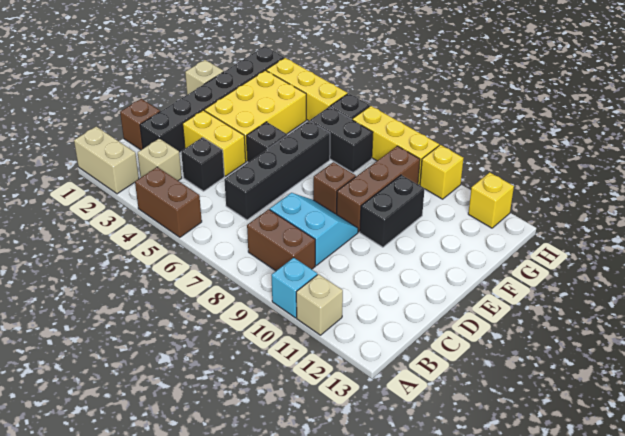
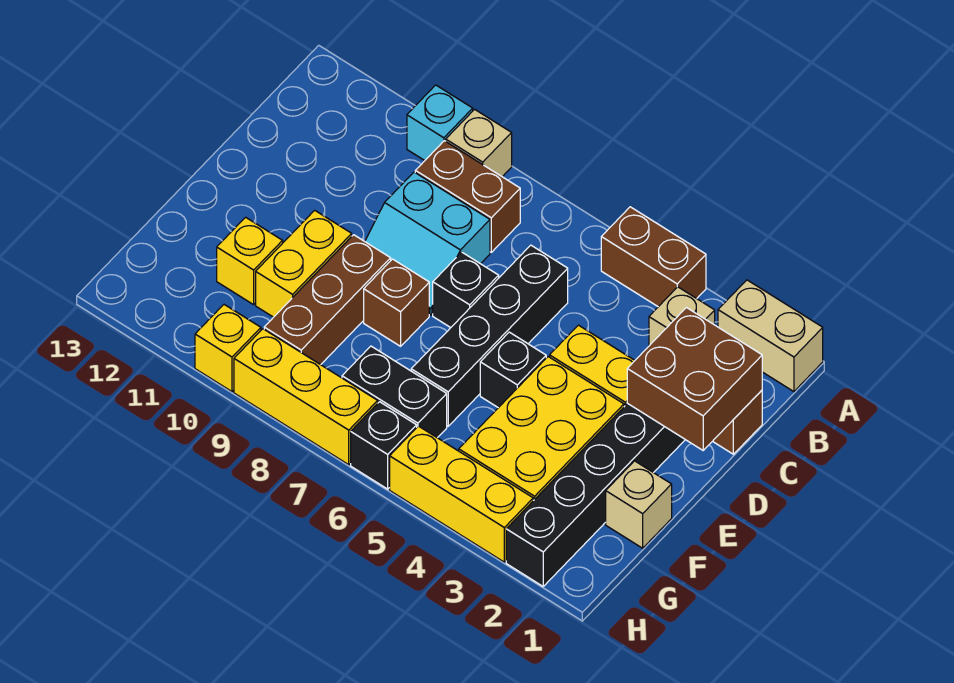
tan 1x1 brick [296,274,343,335] -> tan 1x1 brick moved to [446,109,512,177]
none -> brown 2x2 brick [627,308,762,450]
black 1x1 brick [181,137,224,191] -> black 1x1 brick moved to [433,252,499,328]
black 1x2 brick [360,175,425,247] -> yellow 1x2 brick [256,210,352,317]
yellow 1x1 brick [468,172,514,228] -> yellow 1x1 brick moved to [217,217,283,305]

